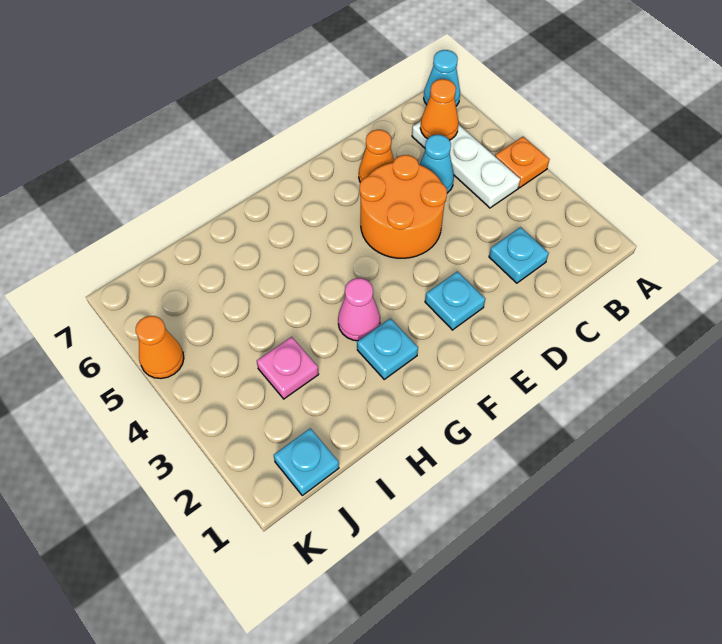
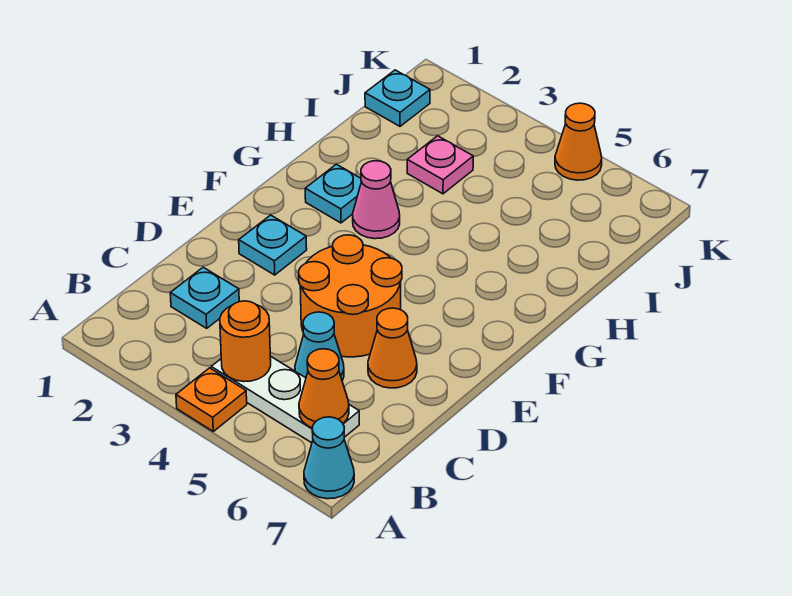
none -> orange 1x1 round brick [220,301,271,382]

